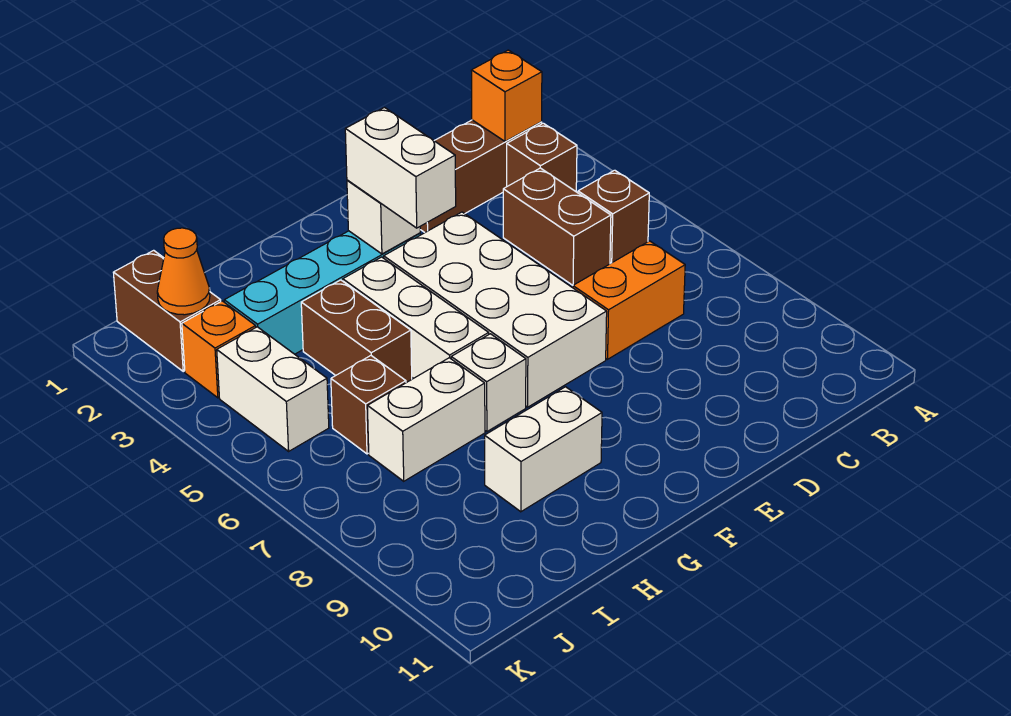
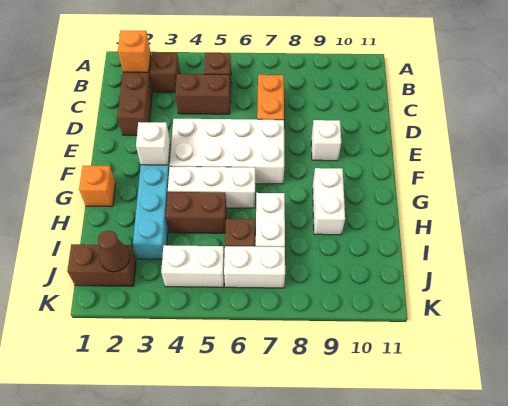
white 1x2 brick [345,108,456,228] -> white 1x2 brick moved to [224,246,285,288]
white 1x1 brick [451,334,526,432] -> white 1x1 brick moved to [311,120,341,161]
orange 1x1 cone [157,228,210,315] -> brown 1x1 cone [98,230,130,272]
orange 1x1 brick [182,301,256,398] -> orange 1x1 brick moved to [79,166,116,207]

